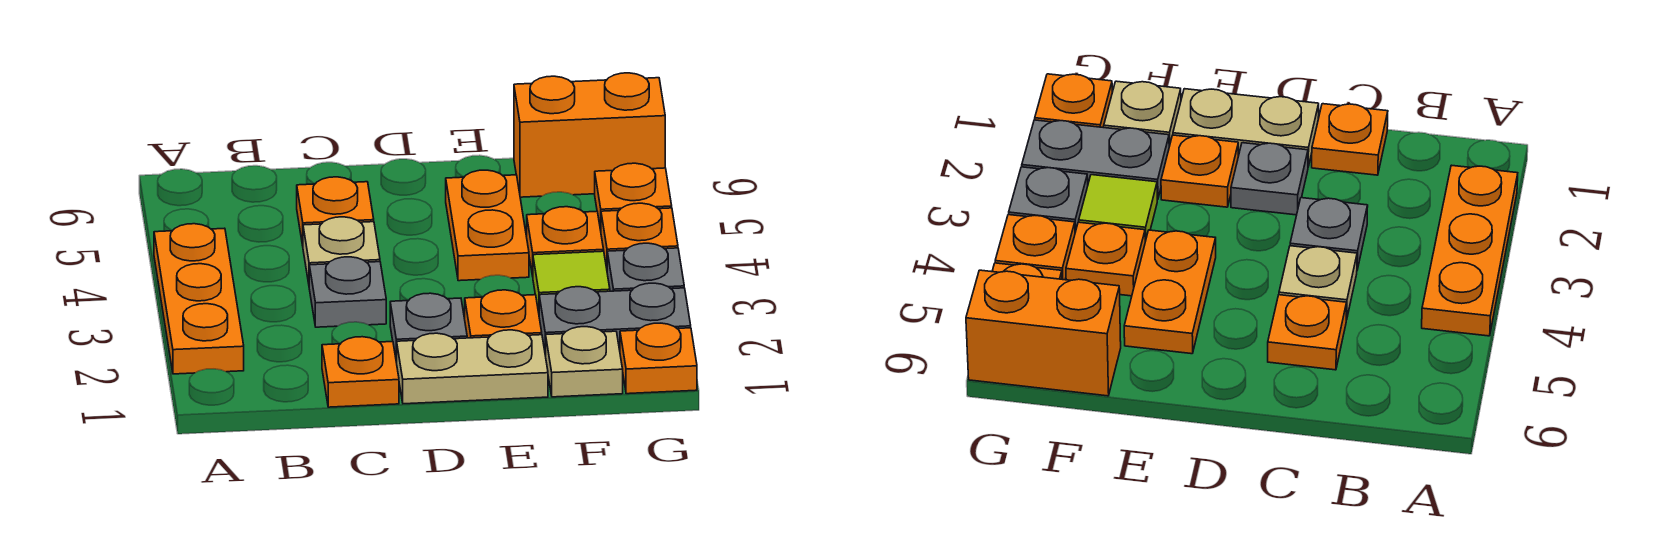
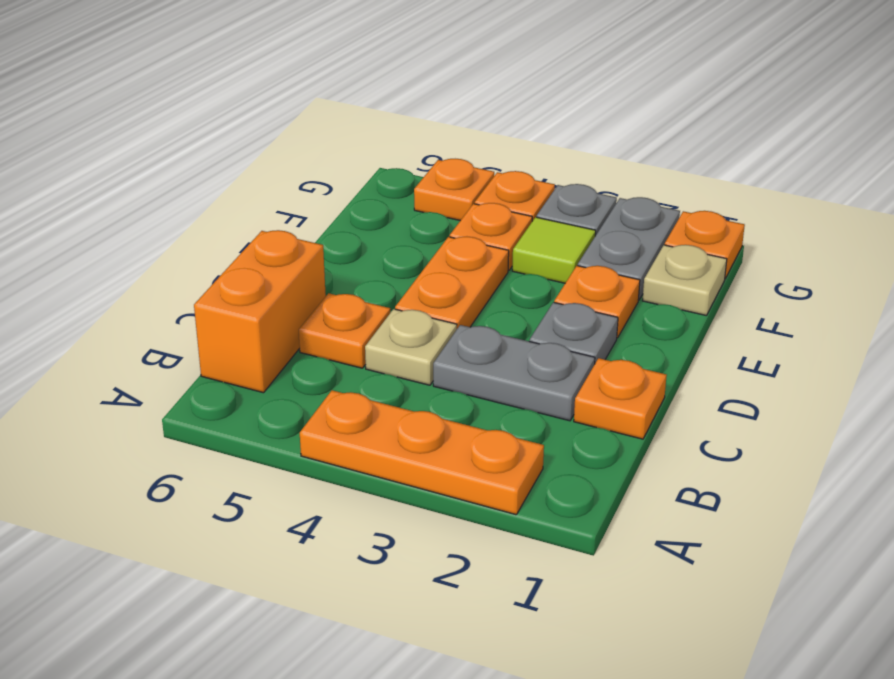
grey 1x1 plate [309,257,386,327] -> grey 1x2 plate [433,325,595,421]
tan 1x2 plate [397,330,548,404] -> none
orange 1x2 plate [446,170,529,281] -> orange 1x2 plate turned to [395,237,509,329]
orange 1x2 brick [514,73,665,197] -> orange 1x2 brick moved to [194,230,326,393]

